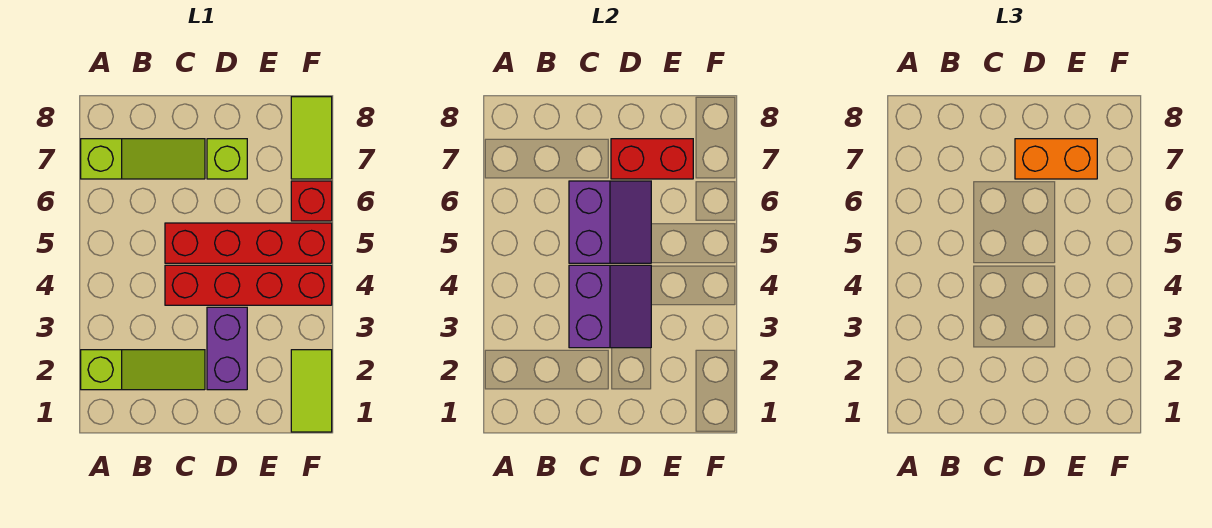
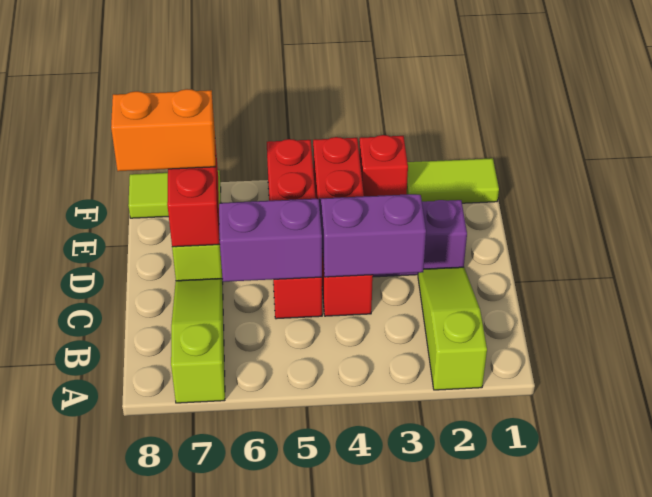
orange 1x2 brick [1015,139,1097,179] -> orange 1x2 brick turned to [111,89,216,171]
red 1x1 brick [291,181,332,221] -> red 1x1 brick moved to [359,135,408,196]

